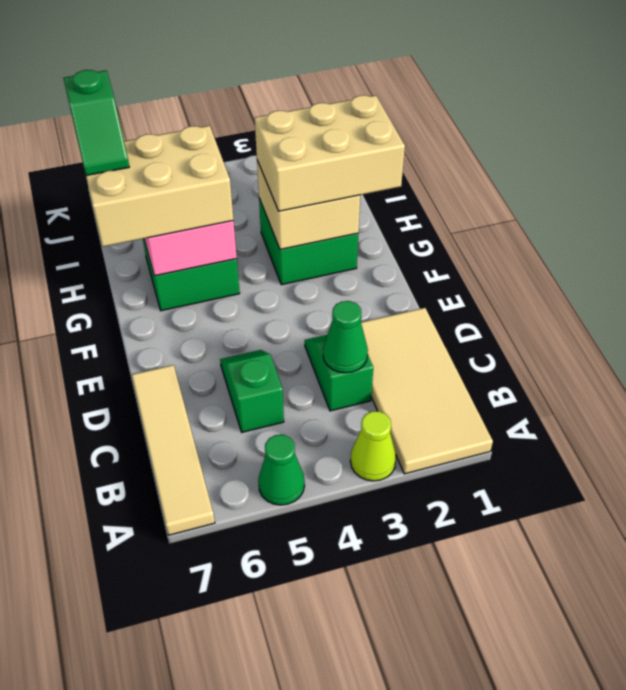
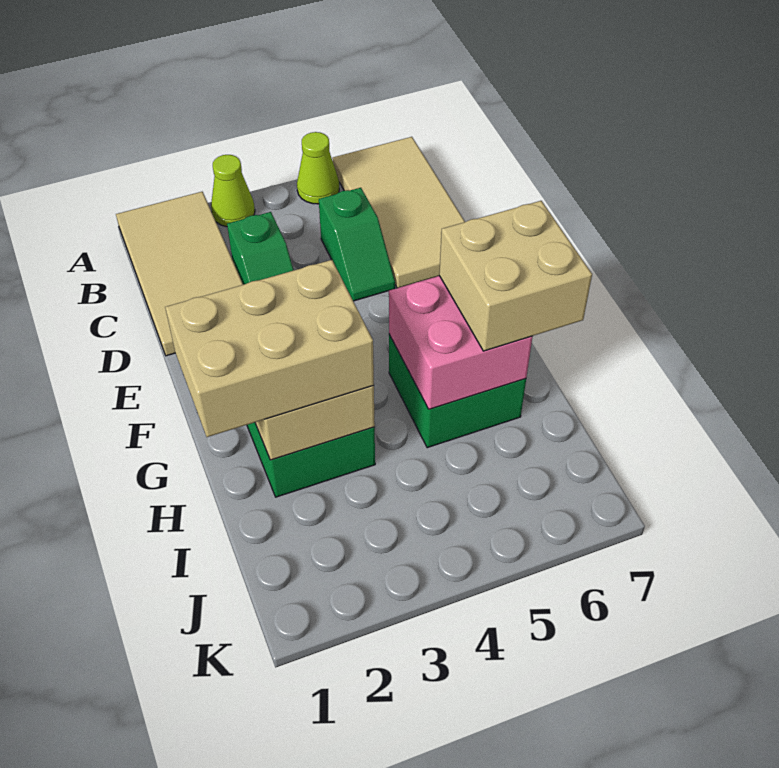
green 1x1 cone [258,435,305,505] -> lime 1x1 cone [297,132,339,204]
tan 1x4 tile [132,365,215,535] -> tan 2x4 tile [332,137,465,288]
green 1x1 cone [323,301,368,373] -> none
tan 2x3 brick [86,126,233,247] -> tan 2x2 brick [439,201,592,351]
green 1x2 slope [63,70,129,176] -> none

